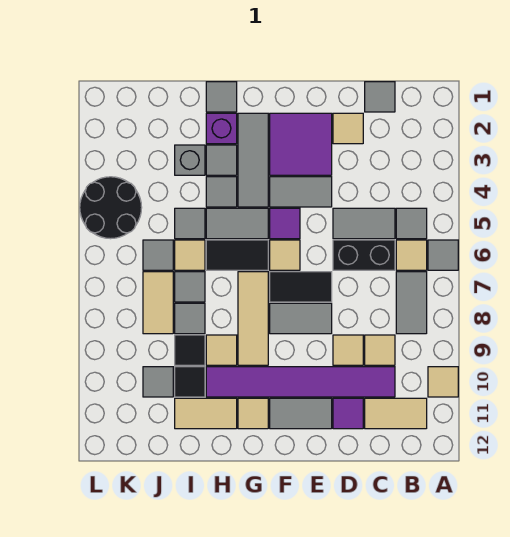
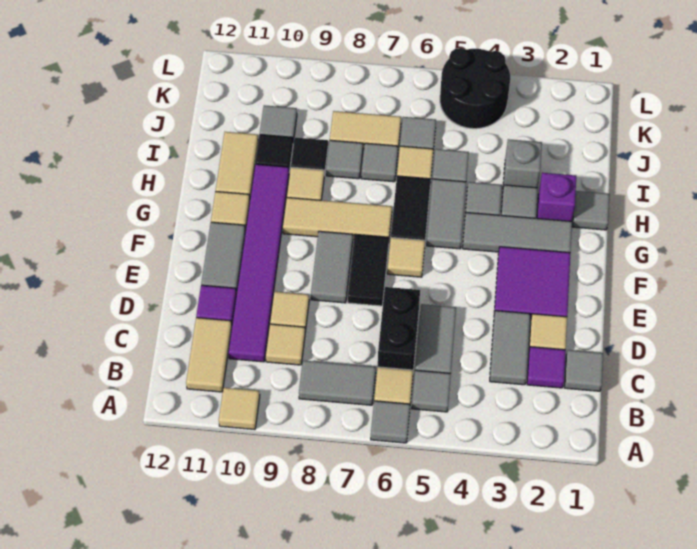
grey 1x2 tile [270,177,332,207] -> grey 1x2 tile moved to [490,311,530,385]
purple 1x1 tile [270,208,300,239] -> purple 1x1 tile moved to [527,347,566,388]

